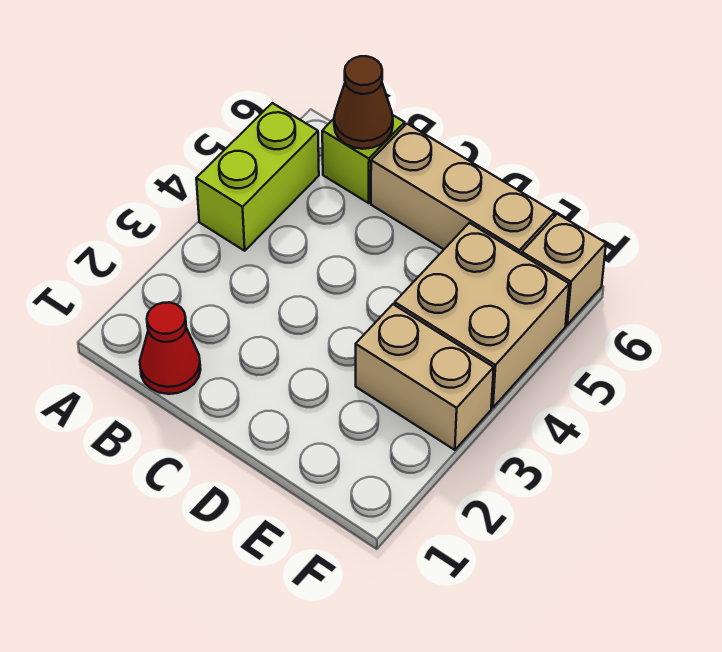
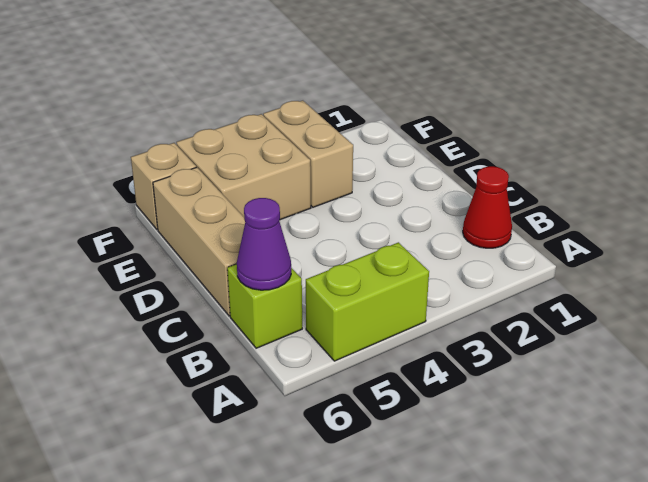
brown 1x1 cone [334,56,393,149] -> purple 1x1 cone [237,198,291,290]

